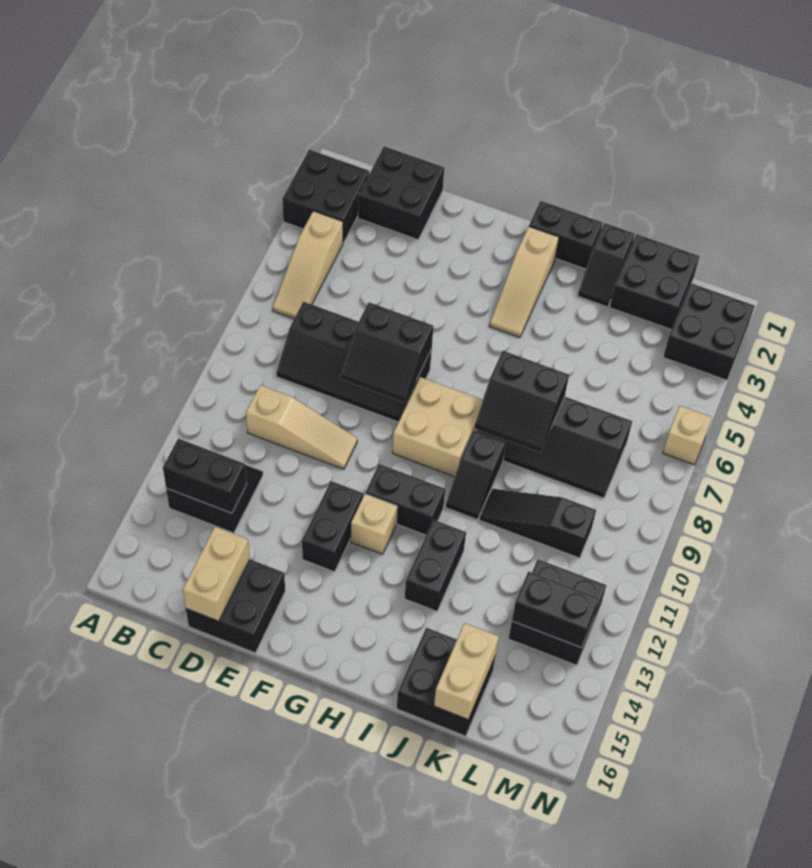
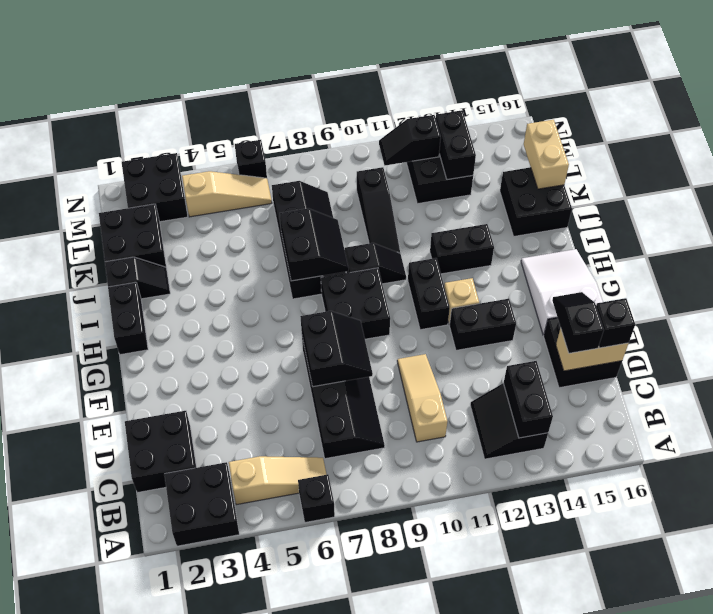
none -> black 1x1 brick [298,474,335,523]
none -> black 1x2 slope [552,292,604,353]
none -> black 1x1 brick [596,298,635,348]
none -> white 2x3 slope [521,249,603,335]
tan 2x2 brick [393,377,483,477] -> black 2x2 brick [321,268,390,339]
tan 1x3 slope [490,227,559,337] -> tan 1x3 slope moved to [182,171,272,217]
tan 1x2 brick [434,623,499,720] -> tan 1x2 brick turned to [524,120,569,189]
none -> black 1x2 slope [379,115,441,165]
tan 1x1 brick [663,406,712,465] -> black 1x1 brick [235,140,267,178]

